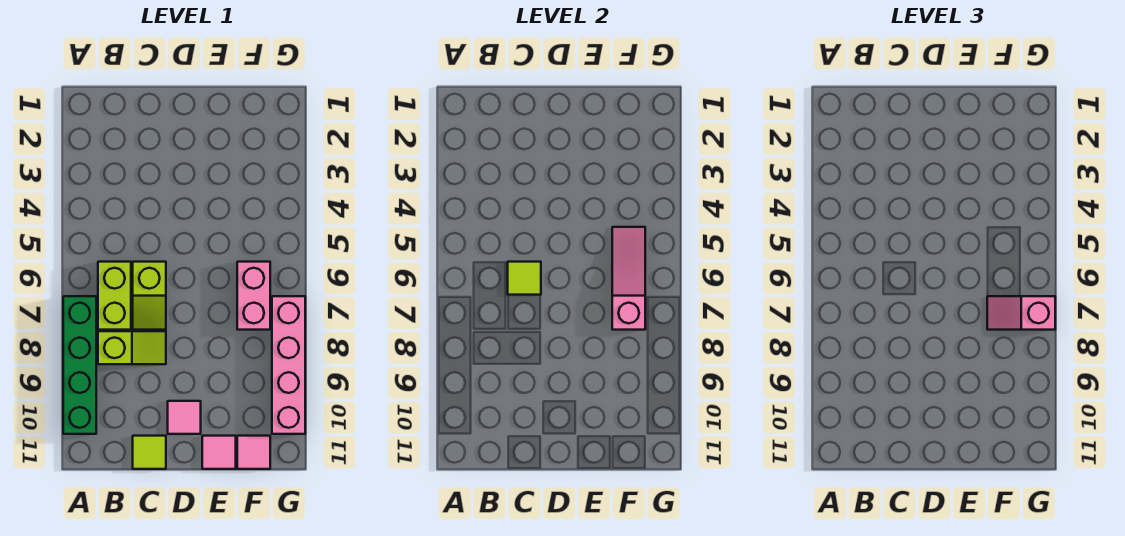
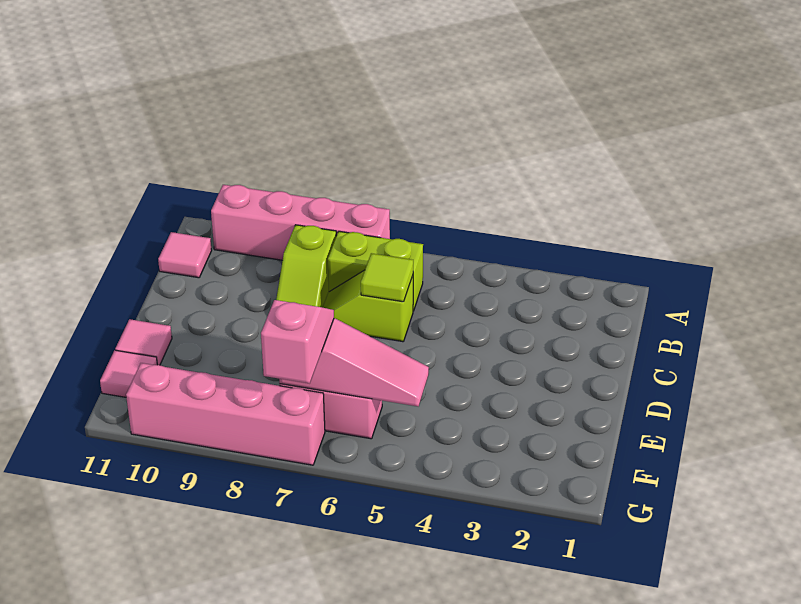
green 1x4 brick [63,296,96,434] -> pink 1x4 brick [211,185,390,260]
lime 1x1 tile [133,436,166,469] -> none
pink 1x1 tile [168,401,201,434] -> pink 1x1 tile moved to [158,232,212,278]

